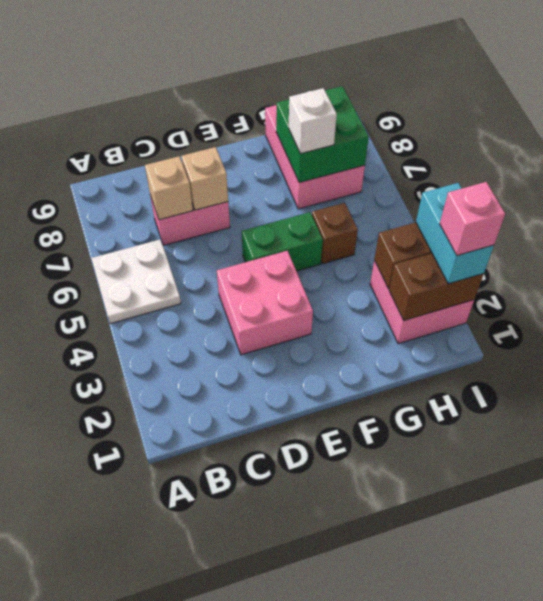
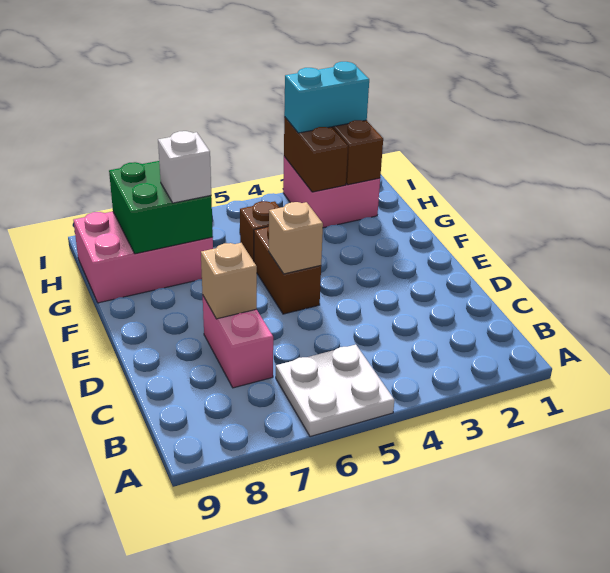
tan 1x1 brick [145,156,193,220] -> tan 1x1 brick moved to [269,202,323,274]
pink 2x2 brick [217,251,313,355] -> none
green 1x2 brick [242,212,323,271] -> brown 1x2 brick [254,226,321,314]
pink 1x1 brick [440,182,505,256] -> none

